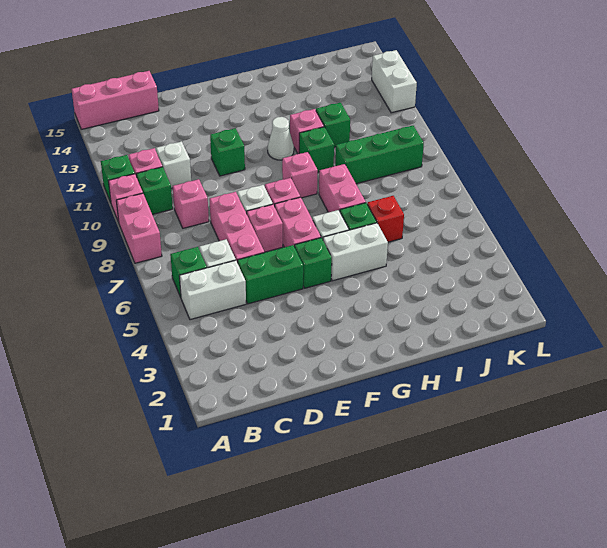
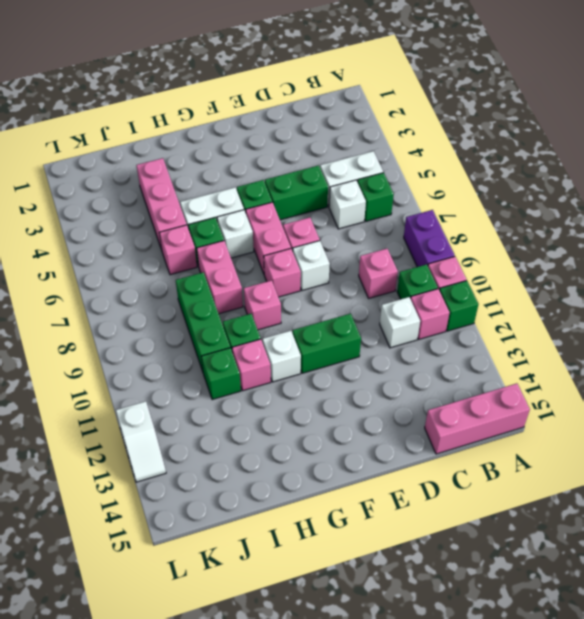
pink 1x2 brick [116,193,162,263] -> purple 1x2 brick [404,210,455,267]
pink 1x3 brick [209,192,264,263] -> pink 1x3 brick moved to [136,158,187,250]
green 1x1 brick [210,128,245,176] -> green 1x2 brick [293,314,361,373]
white 1x1 cone [268,117,294,160] -> white 1x1 brick [263,331,301,382]
red 1x1 brick [367,196,404,242] -> pink 1x1 brick [159,225,197,275]
green 1x3 brick [335,126,424,184] -> green 1x3 brick turned to [176,272,230,371]
white 1x2 brick [372,50,417,113] -> white 1x2 slope [116,401,166,482]

